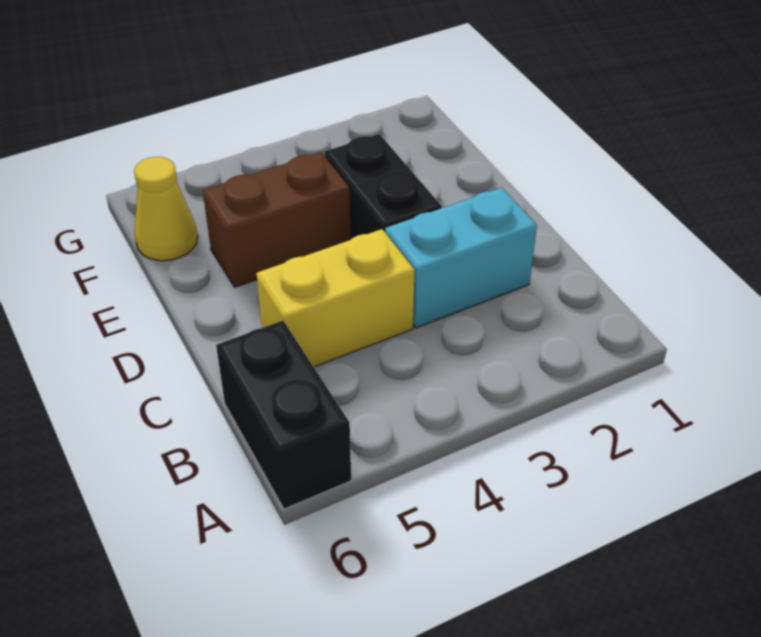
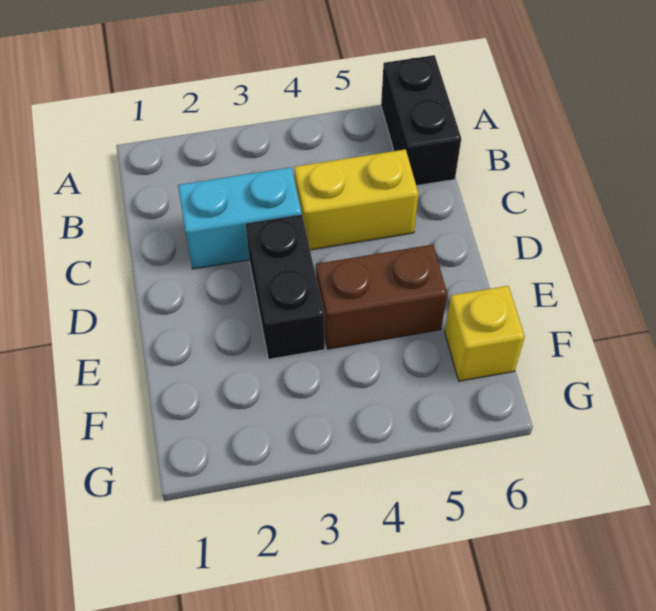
yellow 1x1 cone [134,157,198,261] -> yellow 1x1 brick [445,286,525,381]

